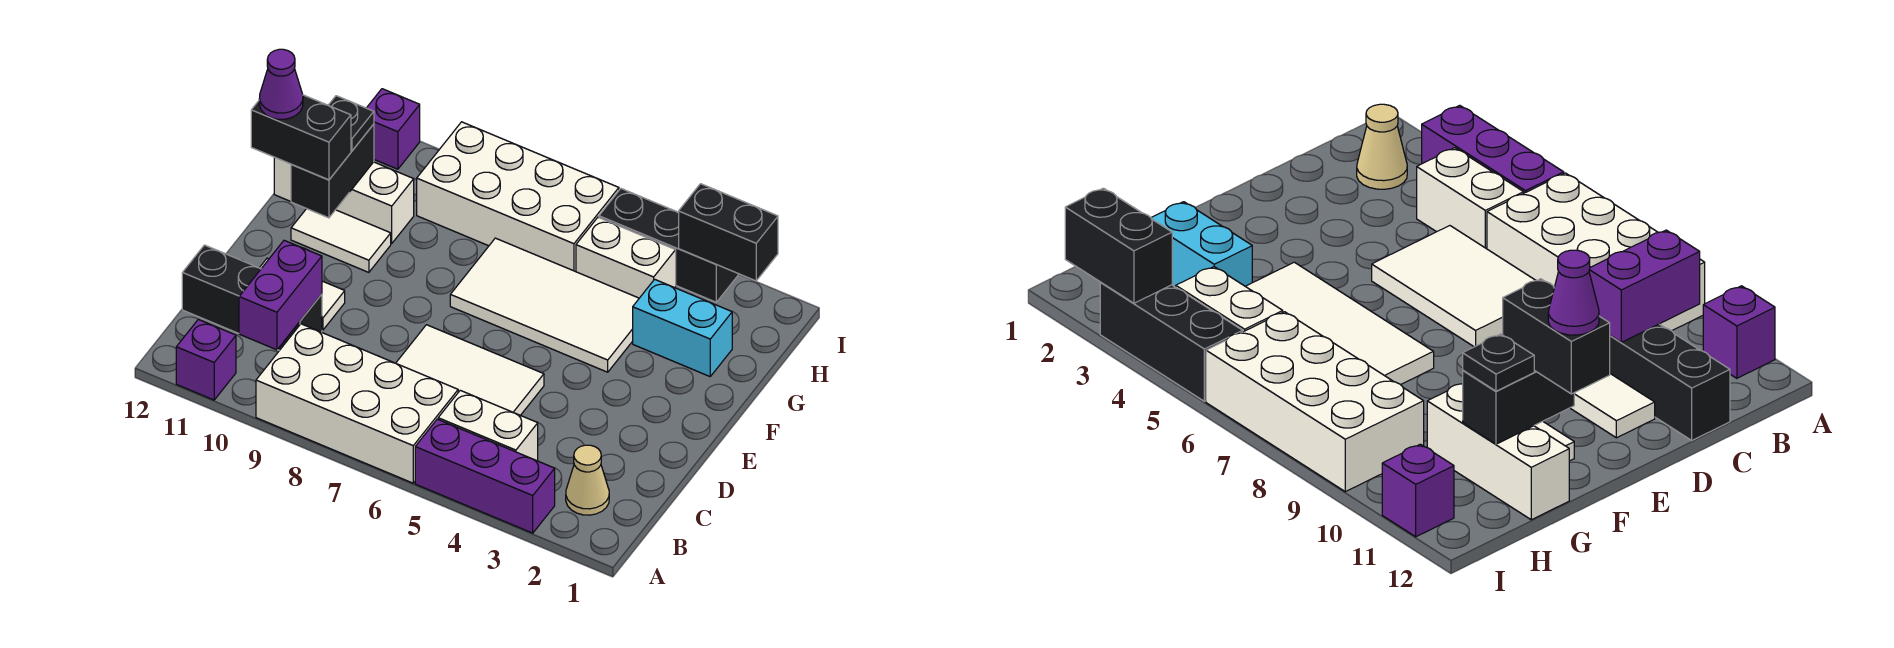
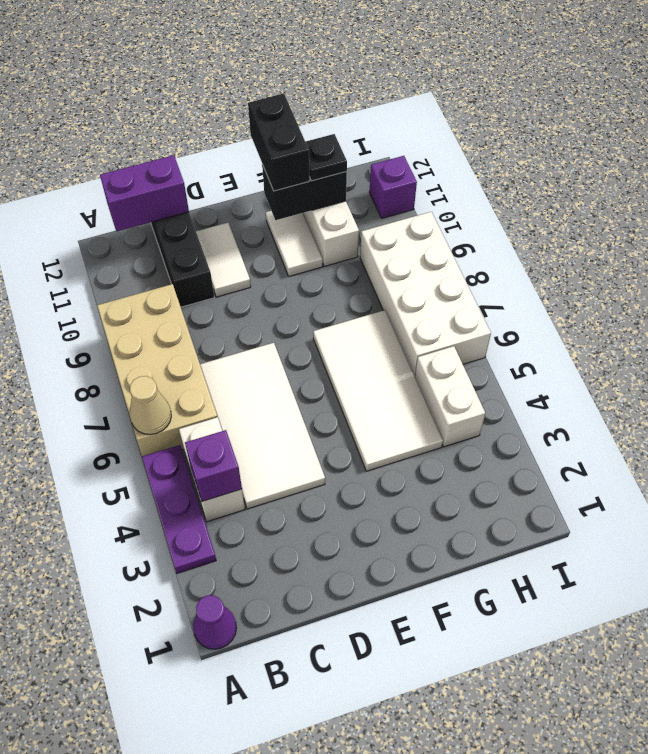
purple 1x3 brick [415,419,555,533] -> purple 1x3 plate [142,445,216,573]
white 2x4 brick [256,324,458,483] -> tan 2x4 brick [97,284,217,456]
purple 1x1 brick [176,319,236,400] -> purple 1x1 brick moved to [185,430,242,501]
tan 1x1 cone [566,445,609,515] -> tan 1x1 cone moved to [130,376,171,434]
purple 1x2 brick [239,240,322,350] -> purple 1x2 brick moved to [100,155,189,231]
white 2x3 tile [396,325,544,415] -> white 2x4 tile [200,343,325,509]
purple 1x1 cone [259,49,303,119] -> purple 1x1 cone moved to [193,595,237,649]
cyan 1x2 brick [633,279,732,376] -> none
black 1x2 brick [679,184,778,281] -> none
black 1x3 brick [599,189,738,302] -> none

